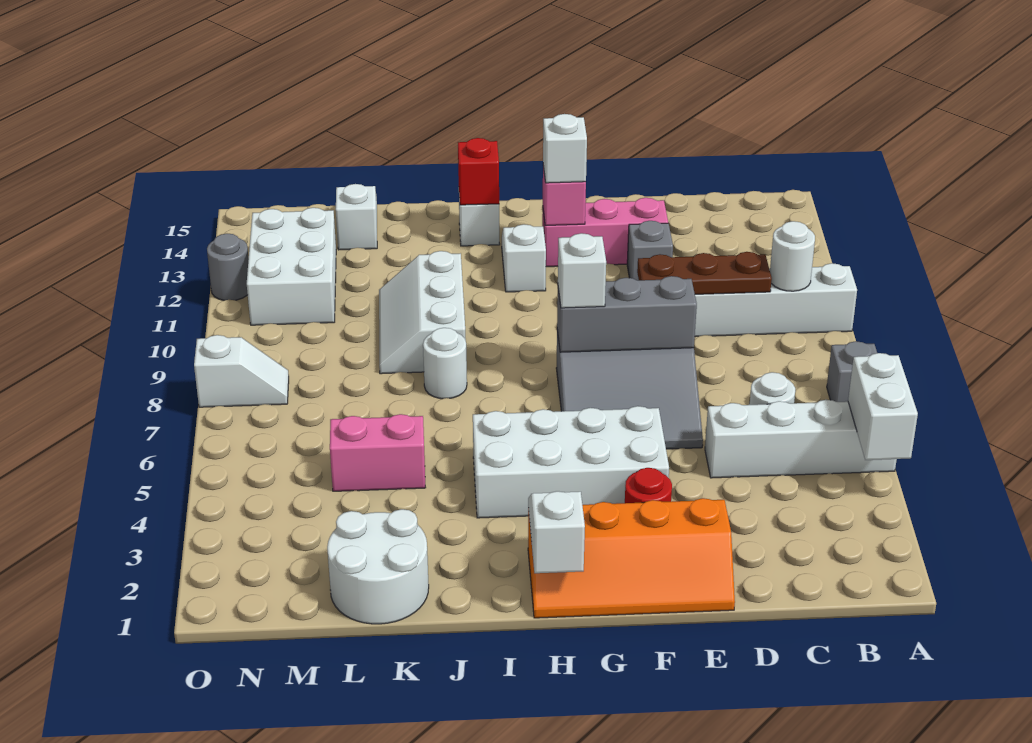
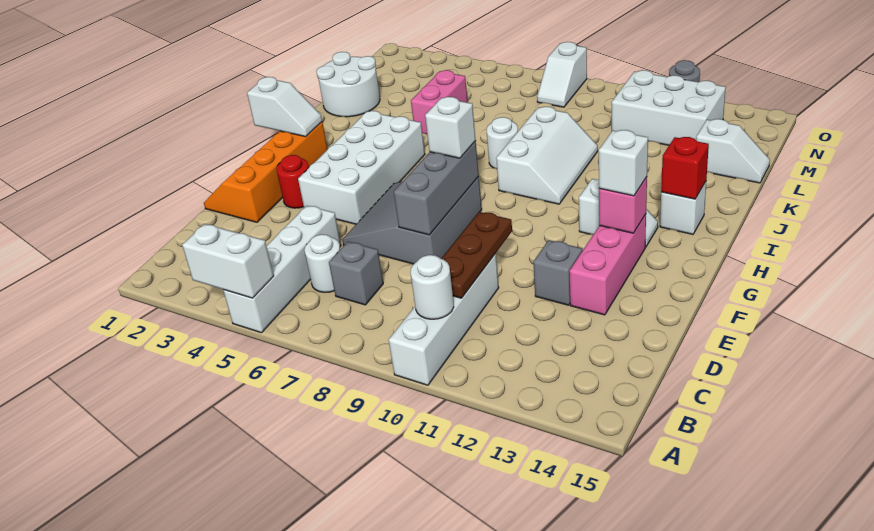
grey 1x1 brick [827,341,877,402] -> grey 1x1 brick moved to [329,242,383,305]
white 2x3 slope [379,251,466,374] -> white 2x3 slope turned to [496,107,598,204]

